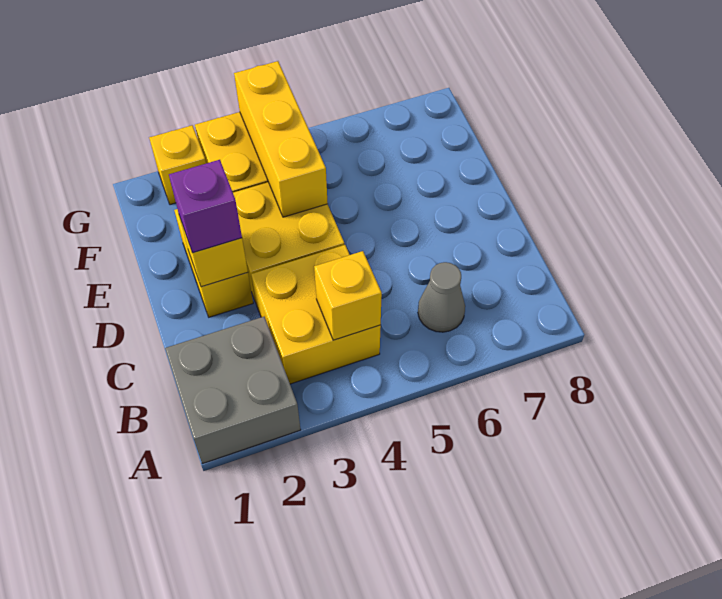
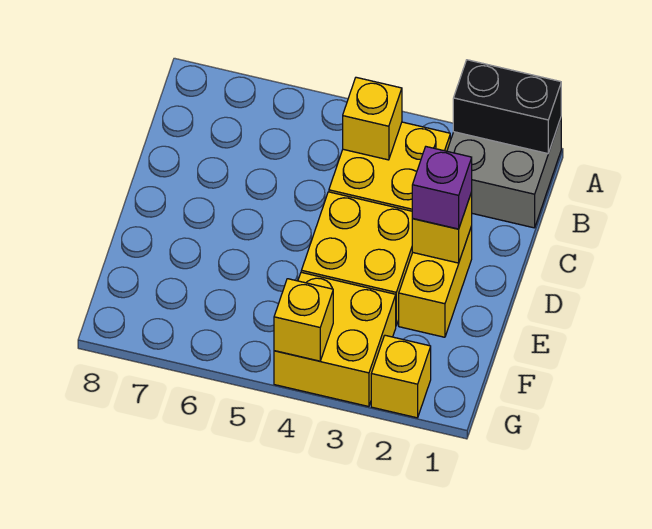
none -> black 1x2 brick [453,60,561,154]
grey 1x1 cone [418,262,465,332] -> none
yellow 1x3 brick [234,61,328,217] -> yellow 1x1 brick [274,279,333,361]

